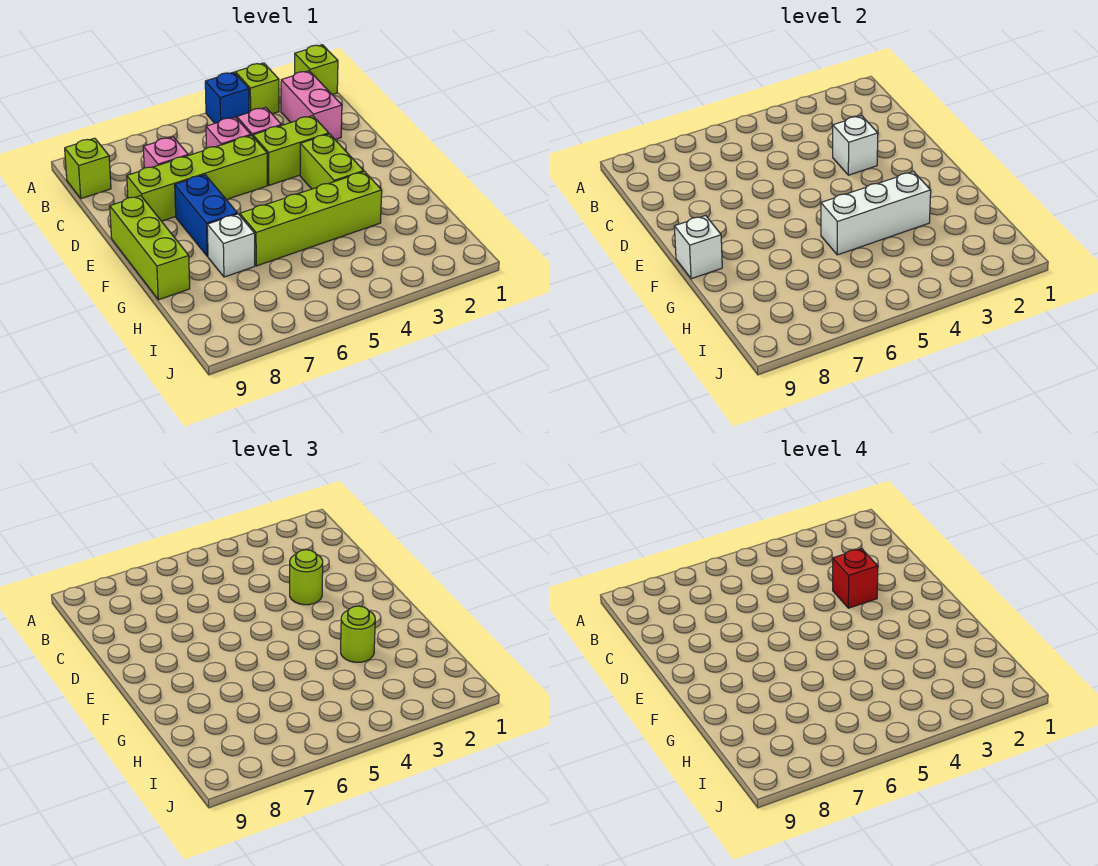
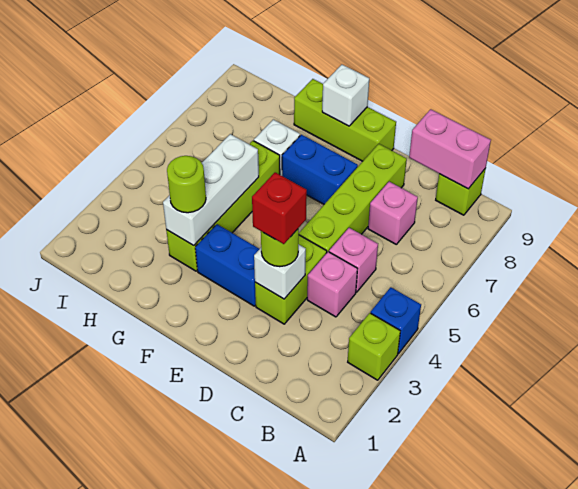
lime 1x1 brick [295,45,338,95] -> none
pink 1x2 brick [281,71,342,140] -> pink 1x2 brick moved to [409,109,491,189]
lime 1x2 brick [300,134,364,189] -> blue 1x2 brick [195,224,259,306]

